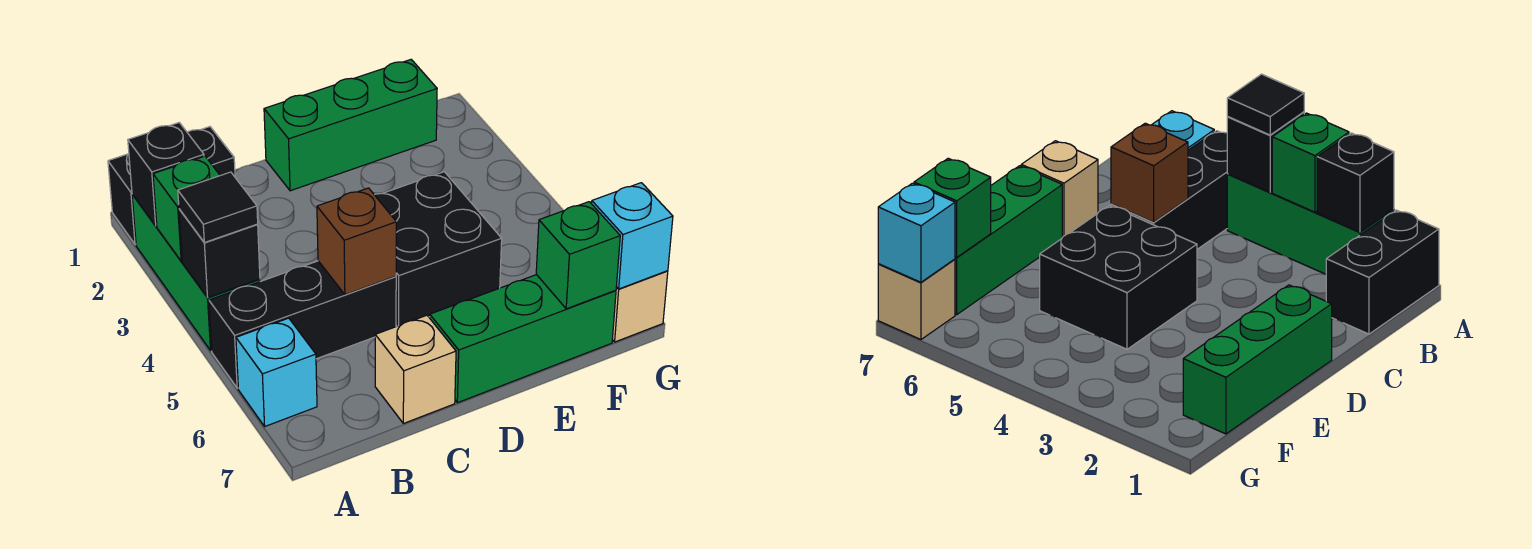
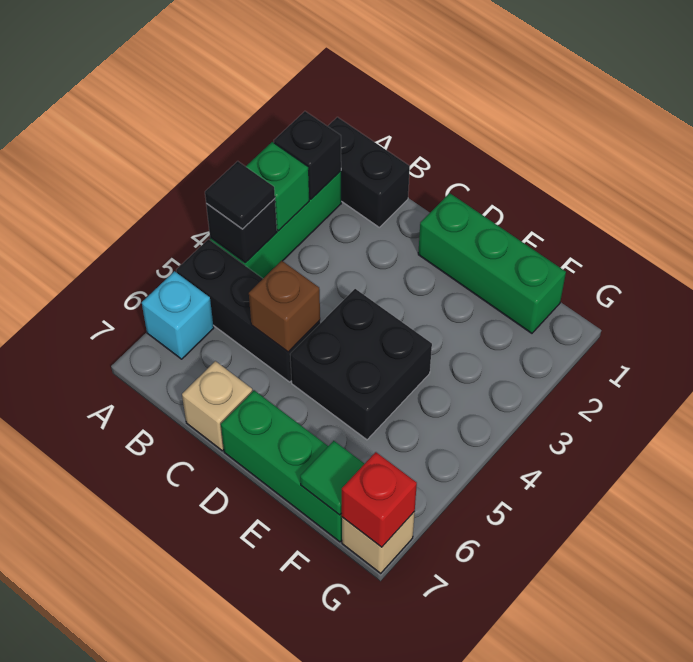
green 1x1 brick [536,202,620,309] -> green 1x1 tile [300,441,364,515]
cyan 1x1 brick [592,183,673,289] -> red 1x1 brick [341,452,417,547]

